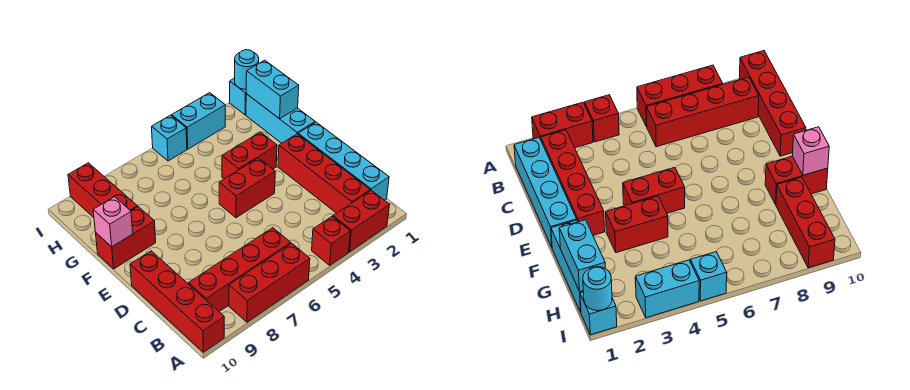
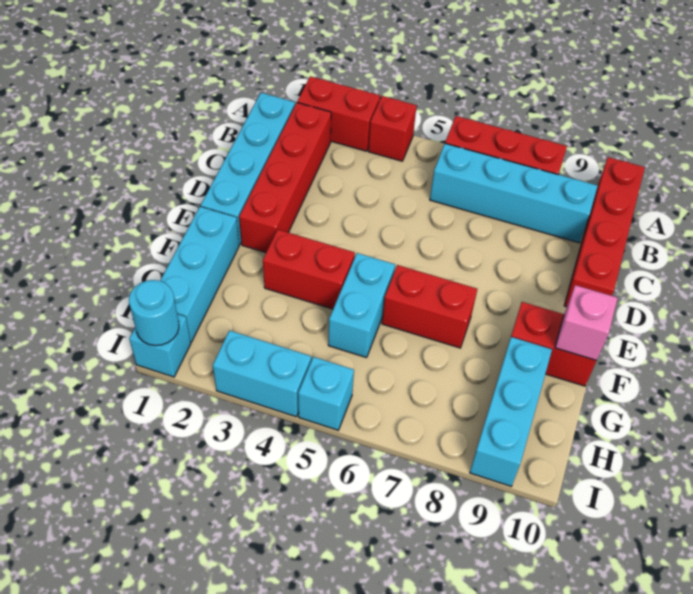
red 1x4 brick [188,228,291,312] -> cyan 1x4 brick [430,143,598,243]
red 1x2 brick [219,158,275,218] -> red 1x2 brick moved to [382,265,477,348]
cyan 1x2 brick [246,60,299,119] -> cyan 1x2 brick moved to [328,253,395,358]
red 1x3 brick [68,163,137,217] -> cyan 1x3 brick [470,337,552,486]

